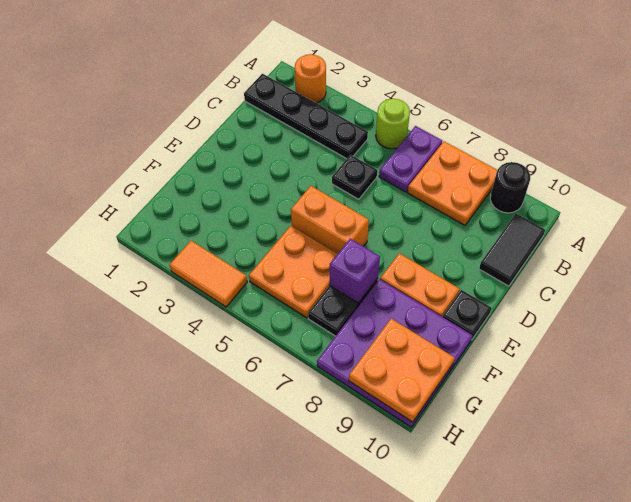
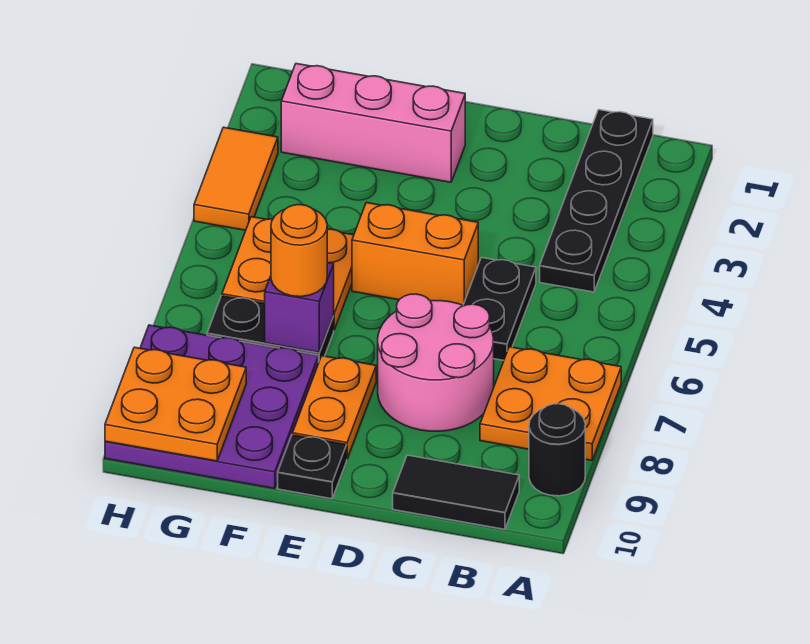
orange 1x1 round brick [295,54,326,103] -> orange 1x1 round brick moved to [271,205,327,297]
lime 1x1 round brick [376,99,410,149] -> none
purple 1x2 plate [379,126,442,192] -> none
black 1x1 plate [332,155,377,199] -> black 1x2 plate [464,258,536,360]
none -> pink 2x2 round brick [378,294,494,431]
none -> pink 1x3 brick [281,64,465,182]
orange 1x2 brick [291,186,369,254] -> orange 1x2 brick turned to [352,203,478,305]

